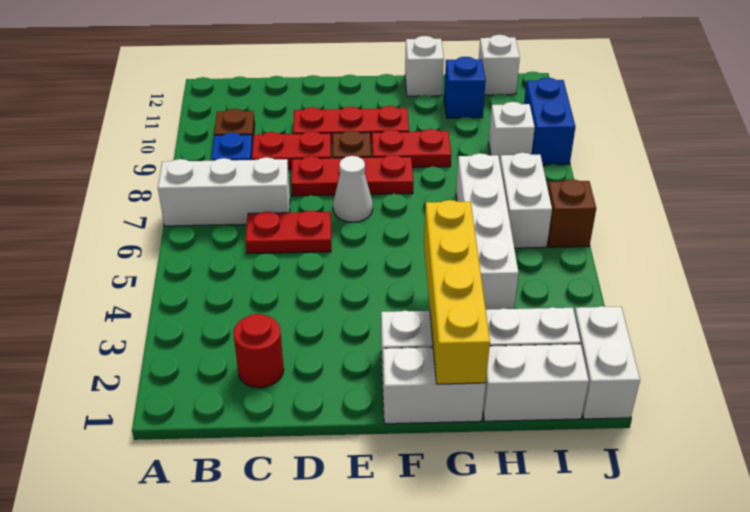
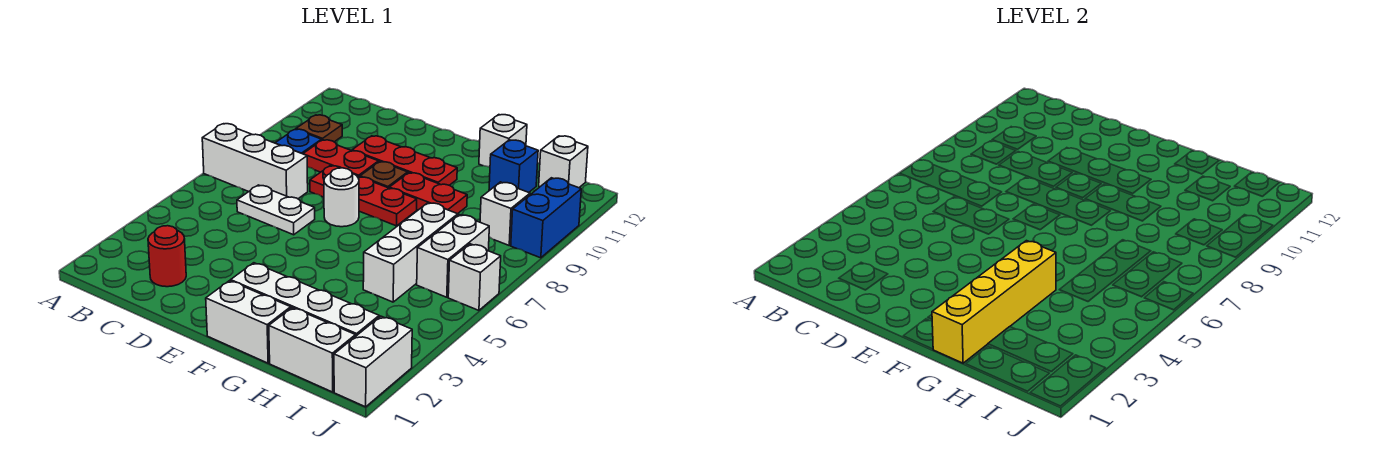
red 1x2 plate [246,211,331,254] -> white 1x2 plate [237,185,315,235]
white 1x1 cone [333,156,373,222] -> white 1x1 round brick [324,168,359,227]
white 1x4 brick [456,153,519,310] -> white 1x3 brick [363,202,458,302]
brown 1x1 brick [548,179,596,247] -> white 1x1 brick [448,244,501,310]

